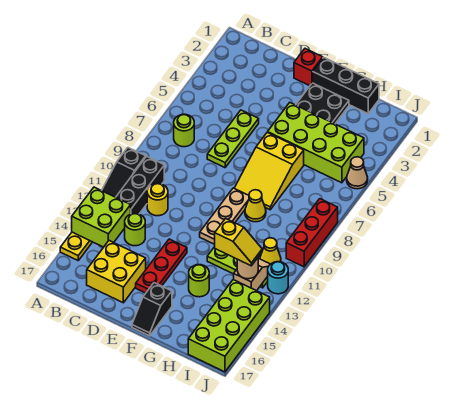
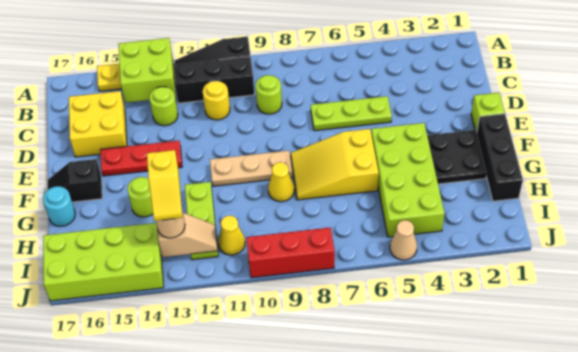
lime 1x1 round brick [174,114,194,147] -> lime 1x1 round brick moved to [256,75,282,114]
red 1x1 brick [294,49,323,86] -> lime 1x1 brick [471,93,505,131]
cyan 1x1 round brick [268,262,288,294] -> cyan 1x1 round brick moved to [43,186,75,226]

